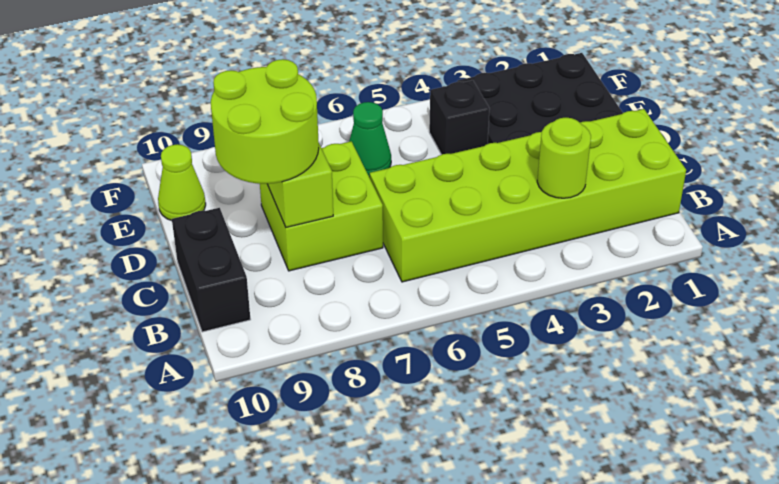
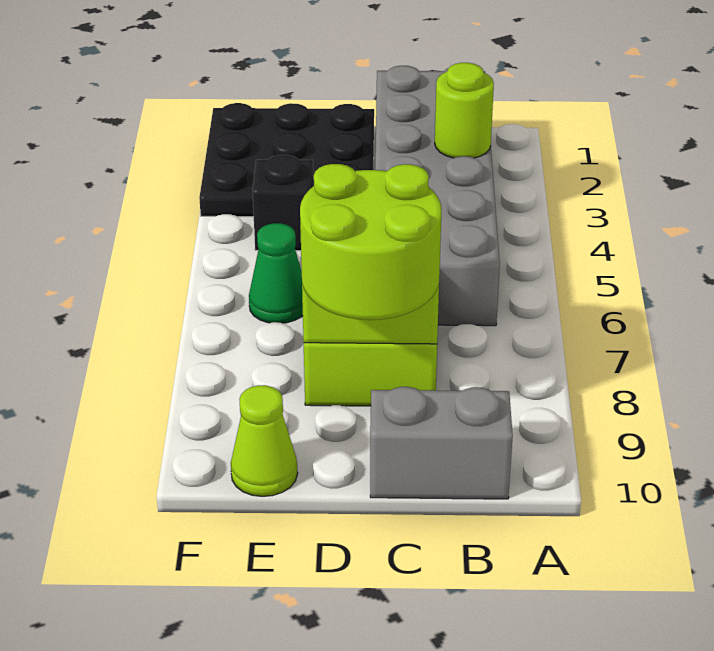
lime 2x6 brick [370,109,686,282] -> grey 2x6 brick [375,66,500,326]
black 1x2 brick [172,208,251,332] -> grey 1x2 brick [370,387,513,499]

